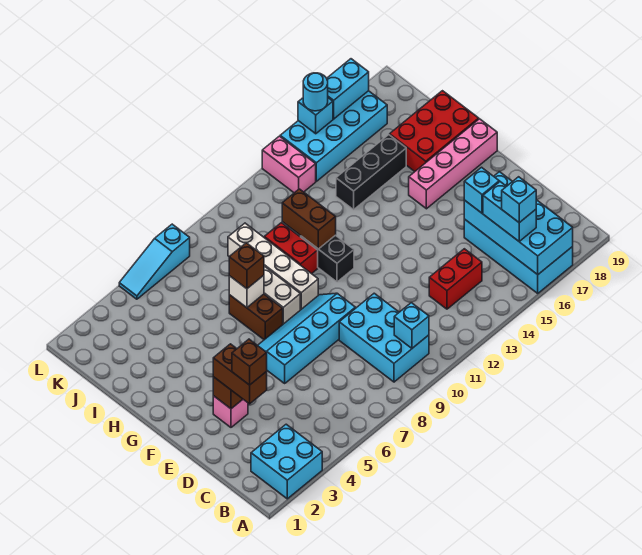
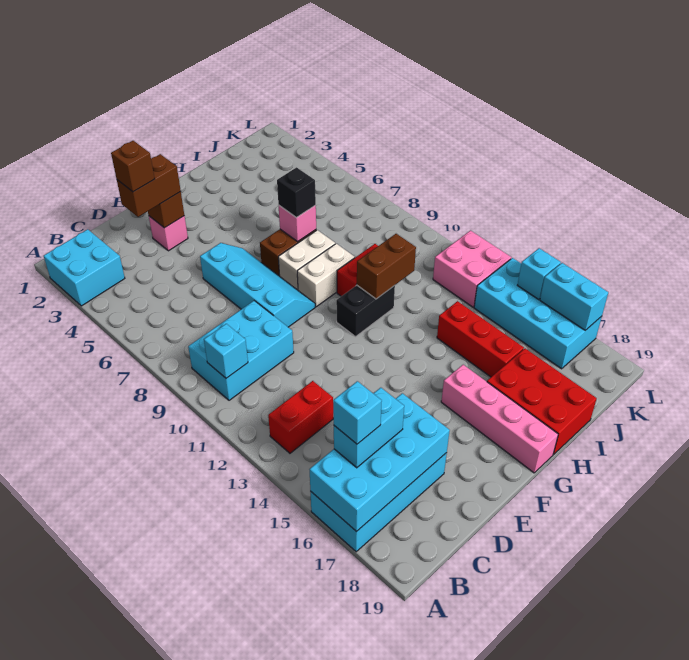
red 1x2 brick [429,249,482,309] -> red 1x2 brick turned to [268,381,333,453]
cyan 1x1 brick [464,167,499,213] -> none
white 1x4 brick [228,223,318,310] -> white 1x2 brick [297,244,355,307]
white 1x1 brick [229,275,264,308] -> pink 1x1 brick [278,205,316,241]
brown 1x1 brick [229,243,264,289] -> black 1x1 brick [277,167,316,218]
black 1x3 brick [336,135,406,210] -> red 1x3 brick [437,301,524,377]
pink 1x2 brick [262,136,316,193] -> pink 2x2 brick [433,231,511,307]
cyan 1x3 slope [119,224,190,299] -> none
cyan 1x1 round brick [303,73,328,111] -> none

